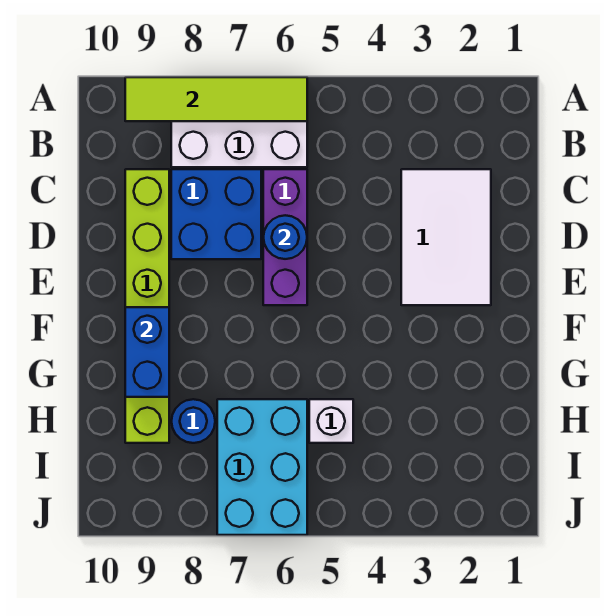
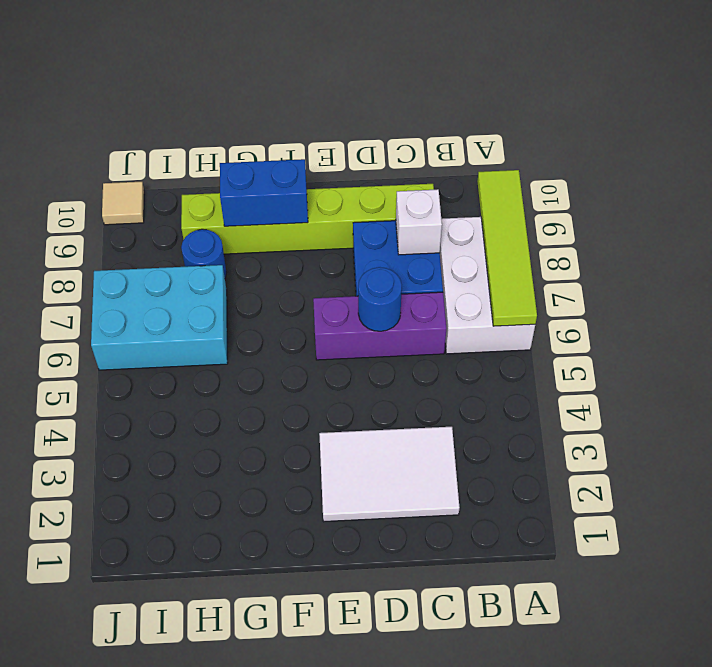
white 1x1 brick [309,399,353,443] -> white 1x1 brick moved to [396,189,442,255]
none -> tan 1x1 tile [102,182,144,225]

